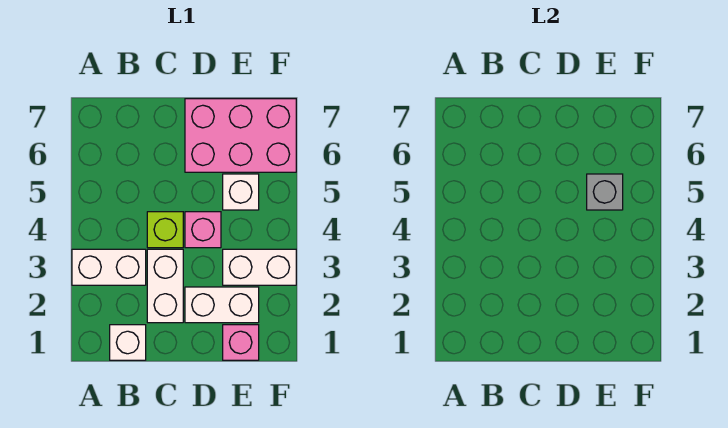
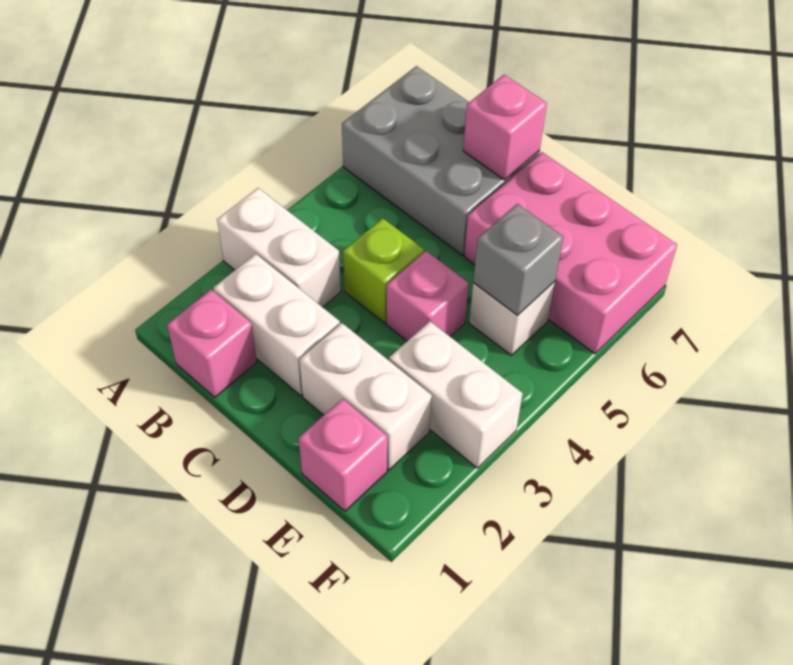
none -> grey 2x3 brick [342,66,540,255]
white 1x1 brick [110,325,146,360] -> pink 1x1 brick [167,290,257,397]
white 1x2 brick [147,249,183,323] -> white 1x2 brick turned to [213,254,340,396]
none -> pink 1x1 brick [463,75,547,180]

